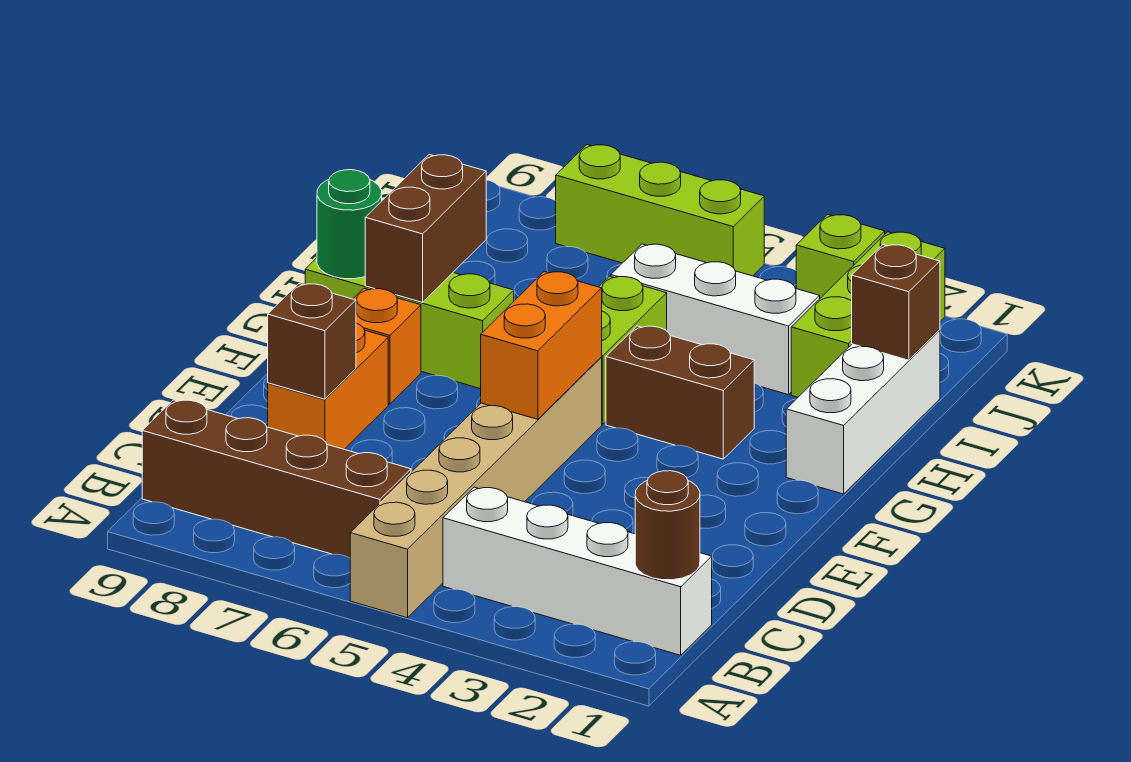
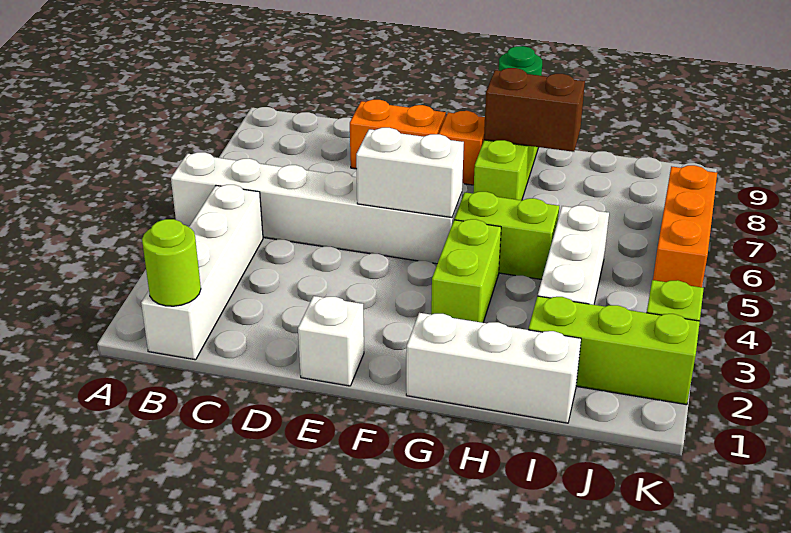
tan 1x6 brick [350,358,602,618] -> white 1x6 brick [171,152,462,264]
brown 1x1 round brick [635,471,700,580] -> lime 1x1 round brick [142,219,201,306]
brown 1x4 brick [142,400,411,558] -> none
brown 1x1 brick [268,284,356,399] -> none
none -> white 1x1 brick [298,296,364,386]
orange 1x2 brick [481,271,602,419] -> white 1x2 brick [356,128,464,218]
brown 1x2 brick [606,326,754,459] -> lime 1x2 brick [431,219,501,323]
brown 1x1 brick [852,245,940,360] -> none
lime 1x3 brick [556,145,764,276] -> orange 1x3 brick [653,165,717,287]

